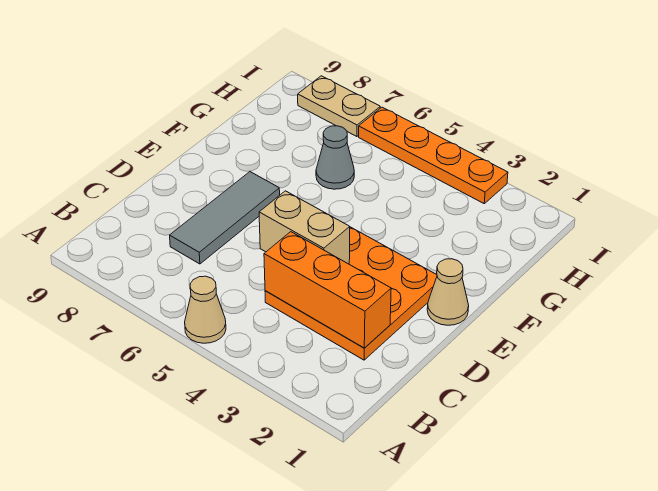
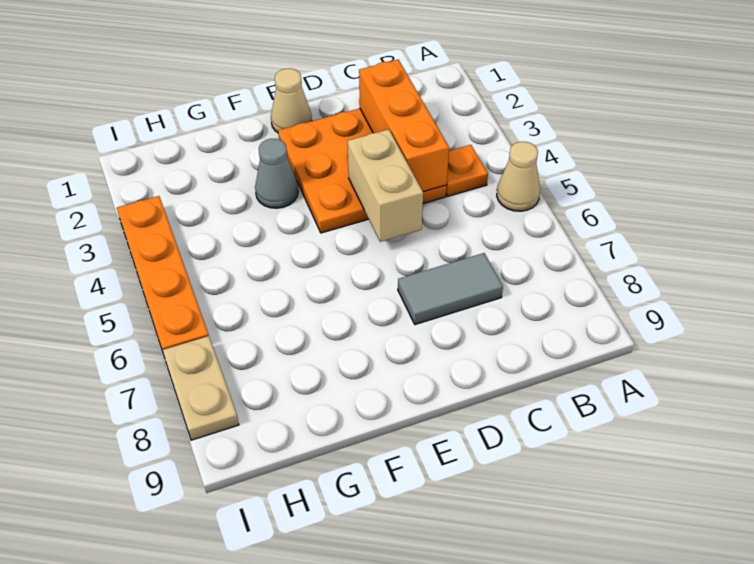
none -> orange 1x1 plate [446,145,488,196]
grey 1x3 tile [170,172,280,264] -> grey 1x2 tile [398,253,503,325]
grey 1x1 cone [316,126,354,189] -> grey 1x1 cone moved to [255,139,298,208]

